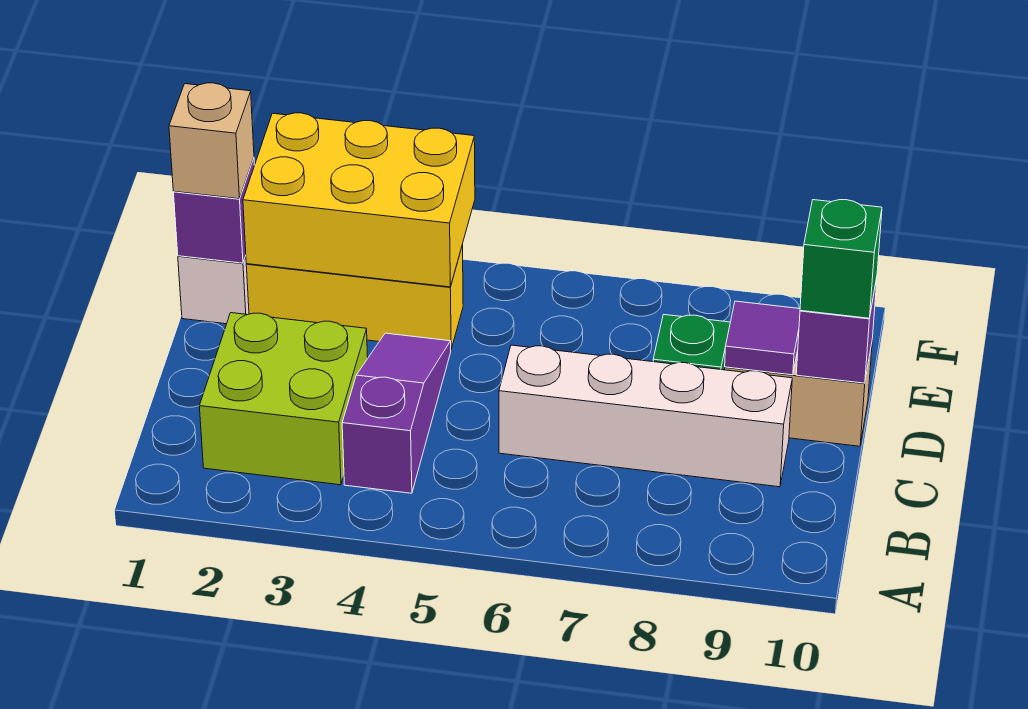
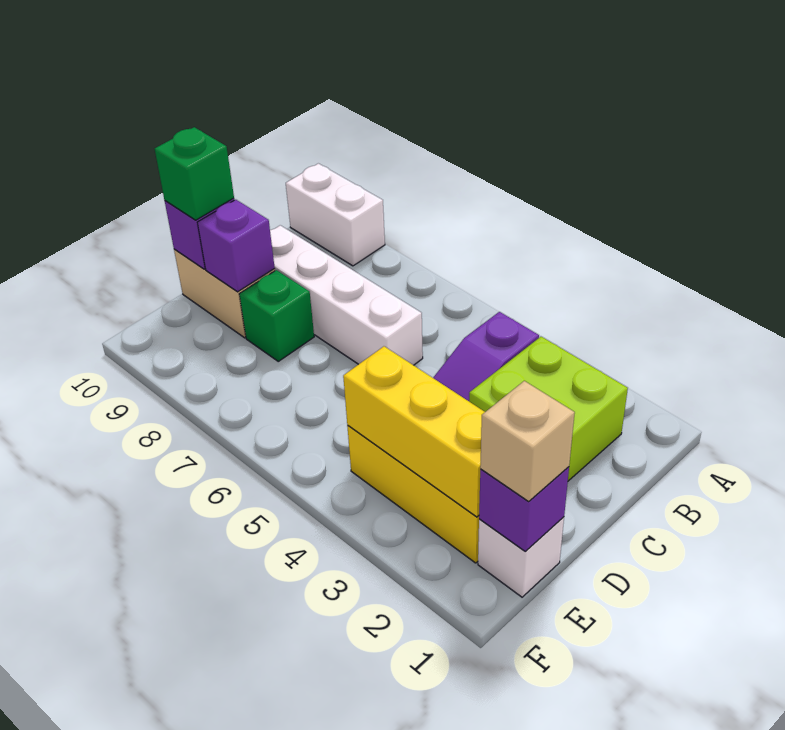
none -> white 1x2 brick [286,163,385,266]
purple 1x1 tile [725,301,800,375] -> purple 1x1 brick [197,200,275,292]
yellow 2x3 brick [243,113,475,287] -> yellow 1x3 brick [343,346,485,517]

